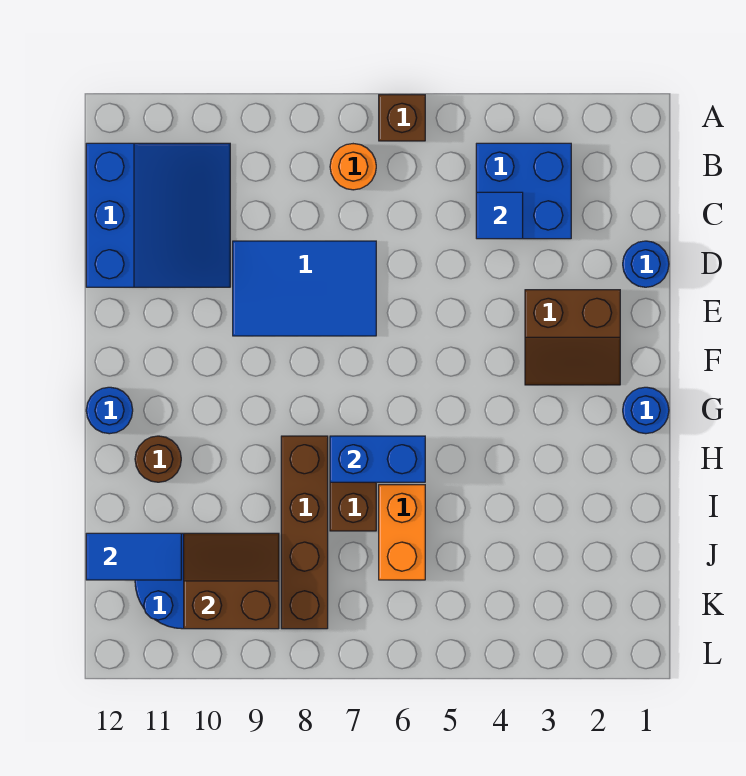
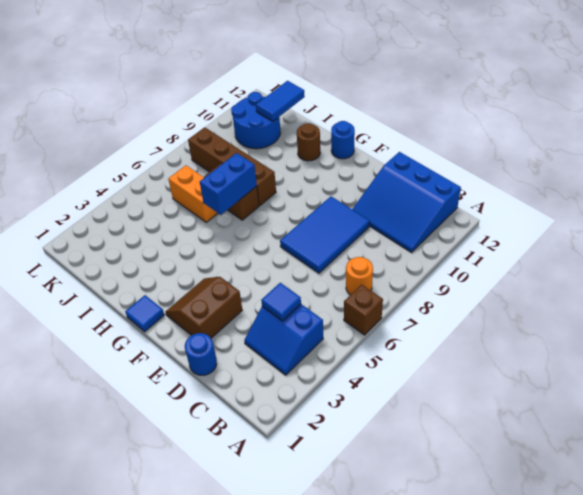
blue 2x2 brick [476,143,571,239] -> blue 2x2 slope [244,304,323,375]
blue 1x1 round brick [623,387,669,434] -> blue 1x1 tile [125,295,164,332]
brown 2x2 slope [184,533,279,629] -> none

